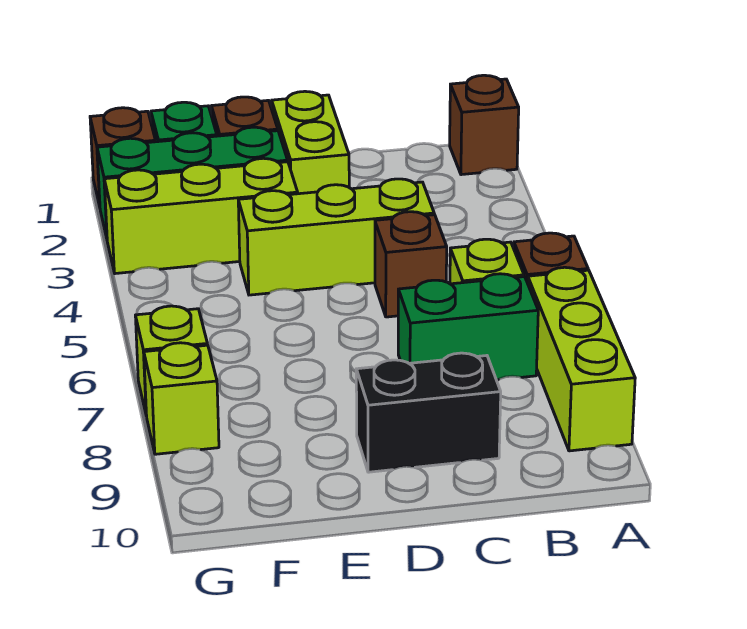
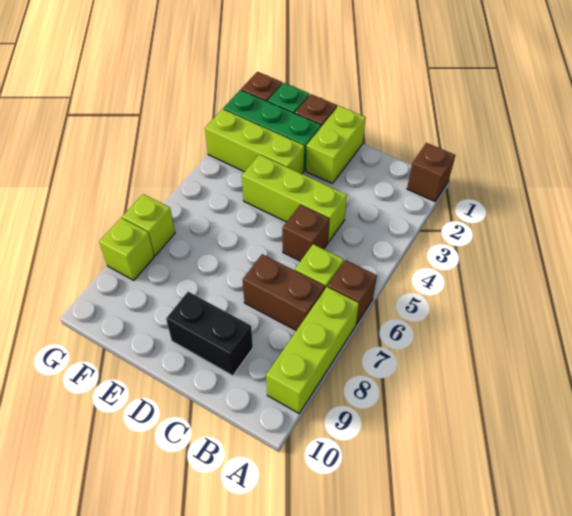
green 1x2 brick [398,274,538,380] -> brown 1x2 brick [243,254,325,331]

